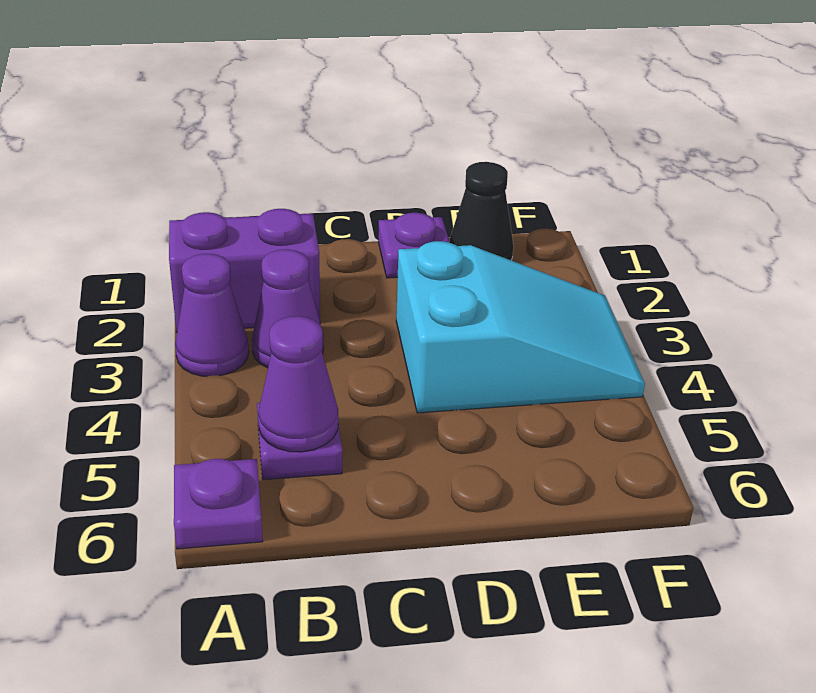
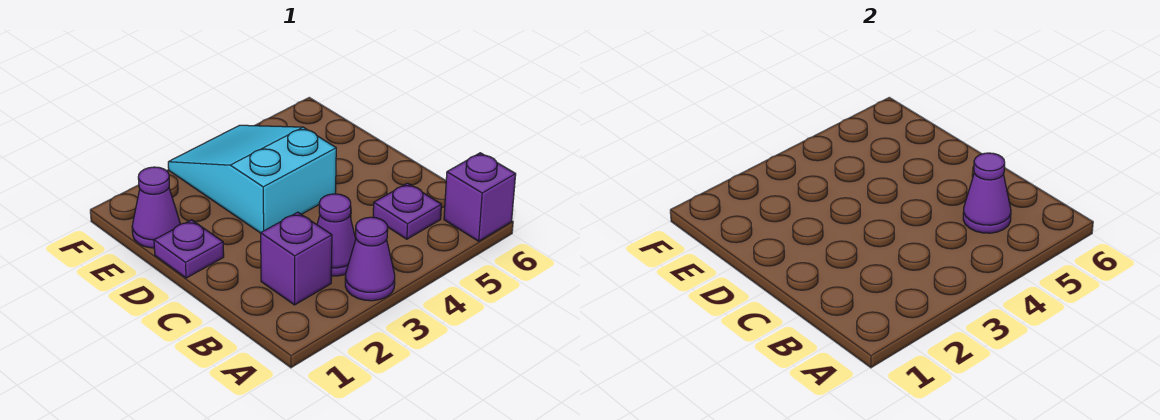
purple 1x2 brick [169,209,320,332] -> purple 1x1 brick [261,212,332,305]
purple 1x1 plate [174,459,263,549] -> purple 1x1 brick [444,153,516,241]
black 1x1 cone [450,162,513,260] -> purple 1x1 cone [132,167,180,248]

